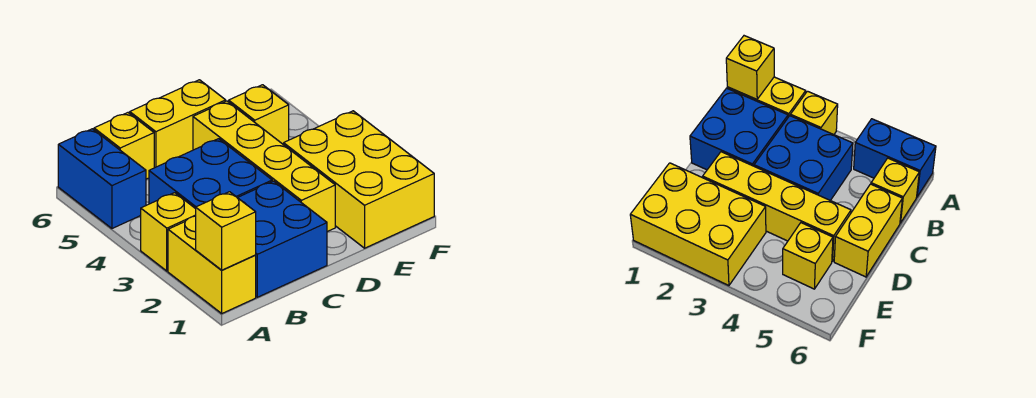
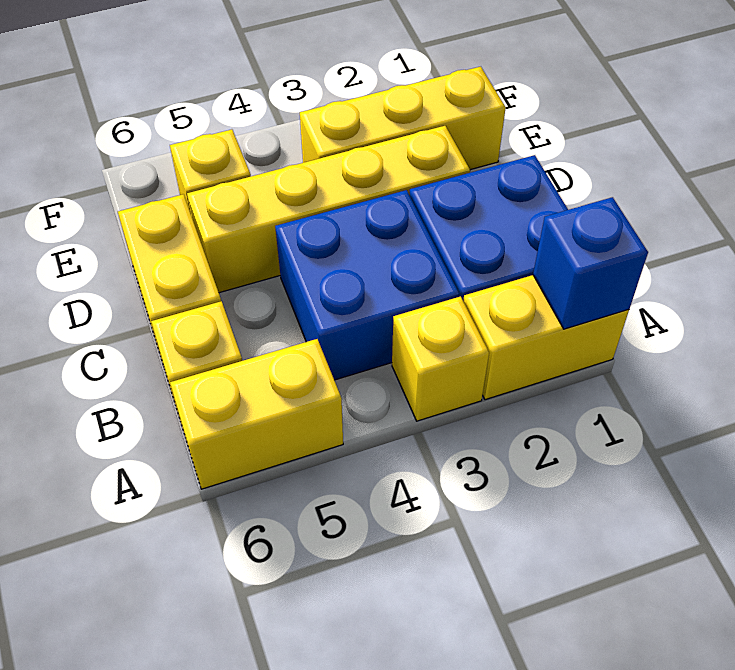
yellow 1x1 brick [196,192,256,270] -> blue 1x1 brick [533,197,648,329]
blue 1x2 brick [58,129,146,228] -> yellow 1x2 brick [170,339,343,489]
yellow 2x3 brick [284,111,434,248] -> yellow 1x3 brick [300,67,506,170]

